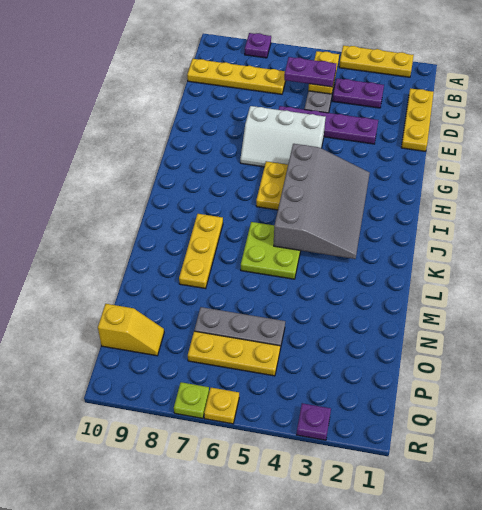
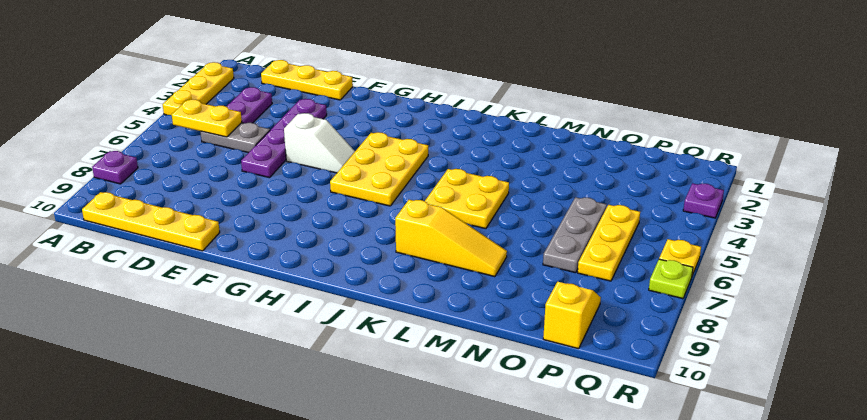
purple 1x2 plate [284,57,336,87] -> none
yellow 1x4 plate [187,59,286,94] -> yellow 1x4 plate turned to [82,192,220,251]
white 2x3 slope [240,106,326,167] -> white 1x2 slope [284,113,355,173]
grey 3x4 slope [274,144,370,259] -> none
lime 2x2 plate [241,222,300,279] -> yellow 2x2 plate [425,169,509,229]
yellow 1x3 plate [179,214,223,289] -> yellow 1x3 slope [395,200,507,277]

